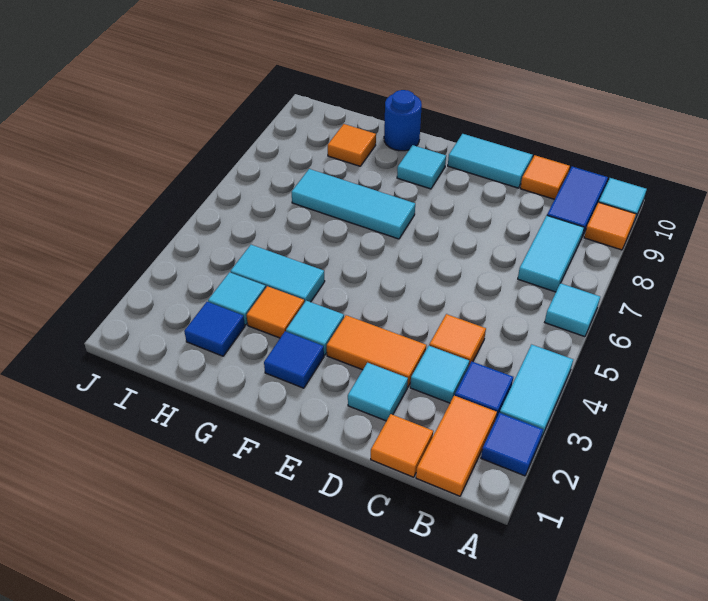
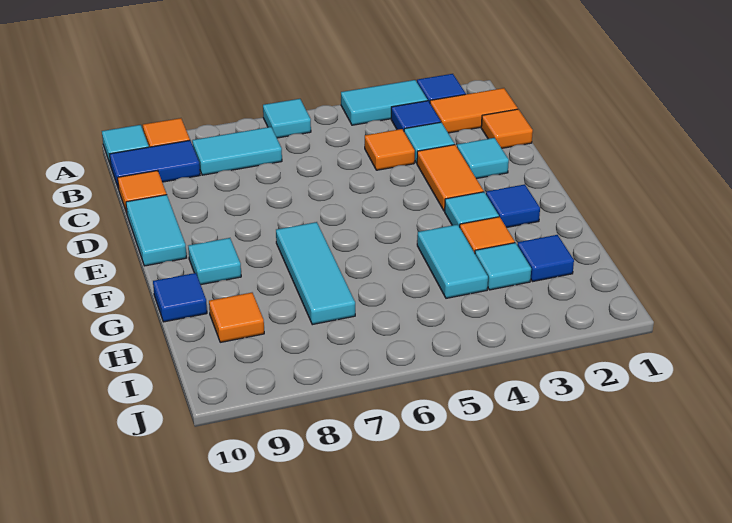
blue 1x1 round brick [384,90,422,151] -> blue 1x1 tile [153,273,207,322]

